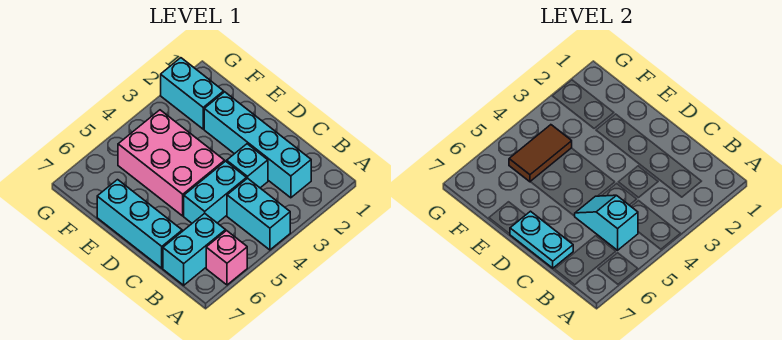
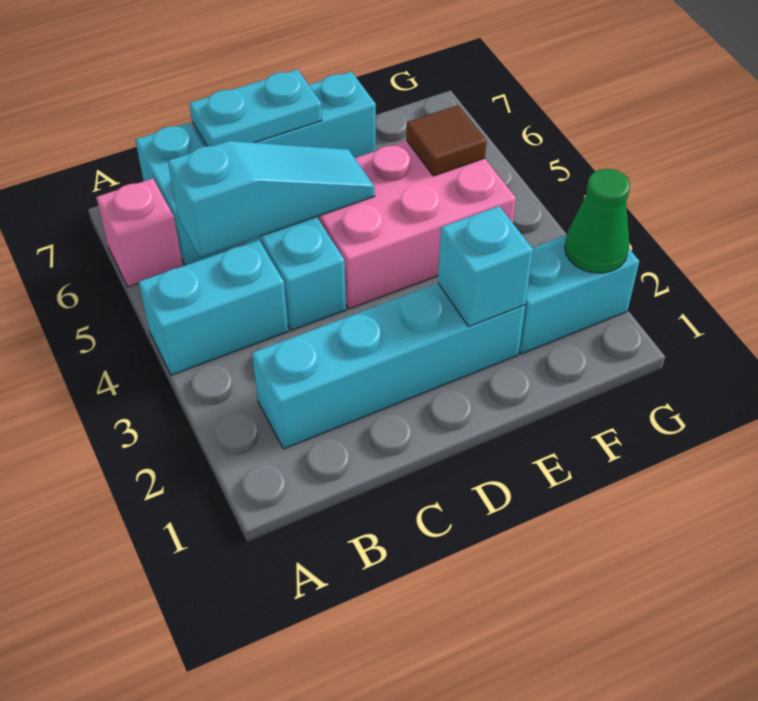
cyan 1x2 slope [575,195,638,250] -> cyan 1x3 slope [168,141,375,257]
cyan 1x1 brick [227,144,268,188] -> cyan 1x1 brick moved to [438,206,533,326]
brown 1x2 tile [509,125,572,182] -> brown 1x1 tile [406,105,487,176]
none -> green 1x1 cone [565,169,630,273]

